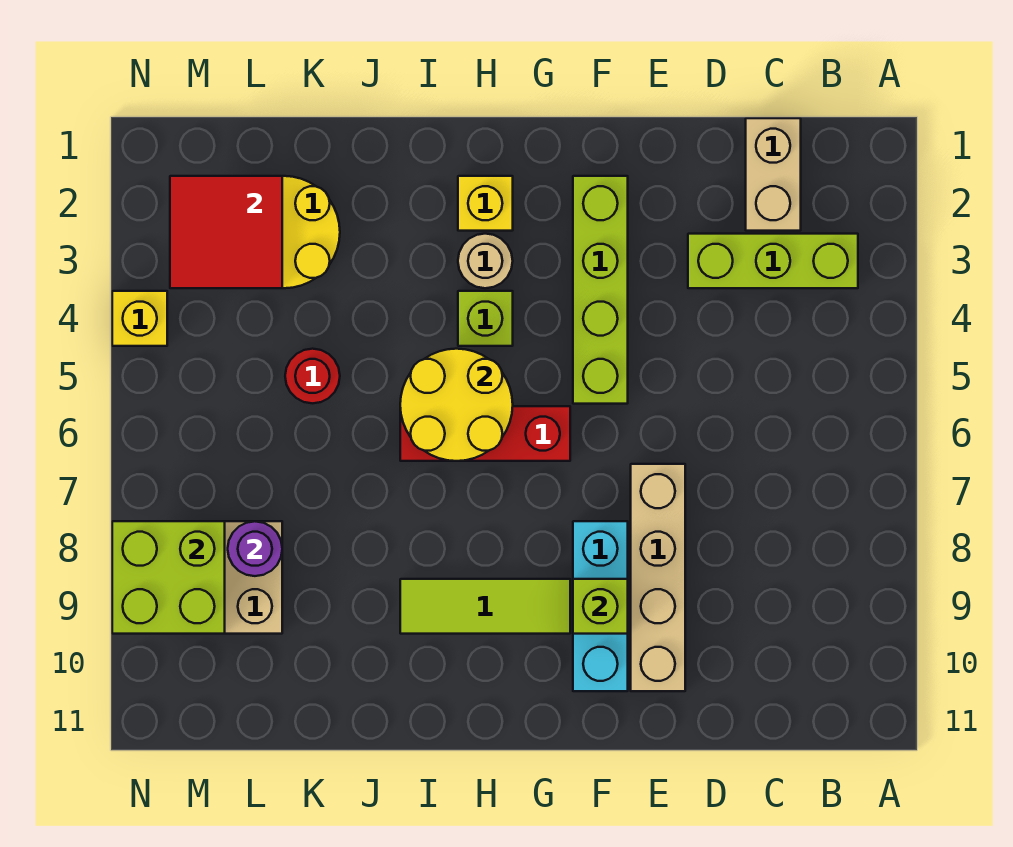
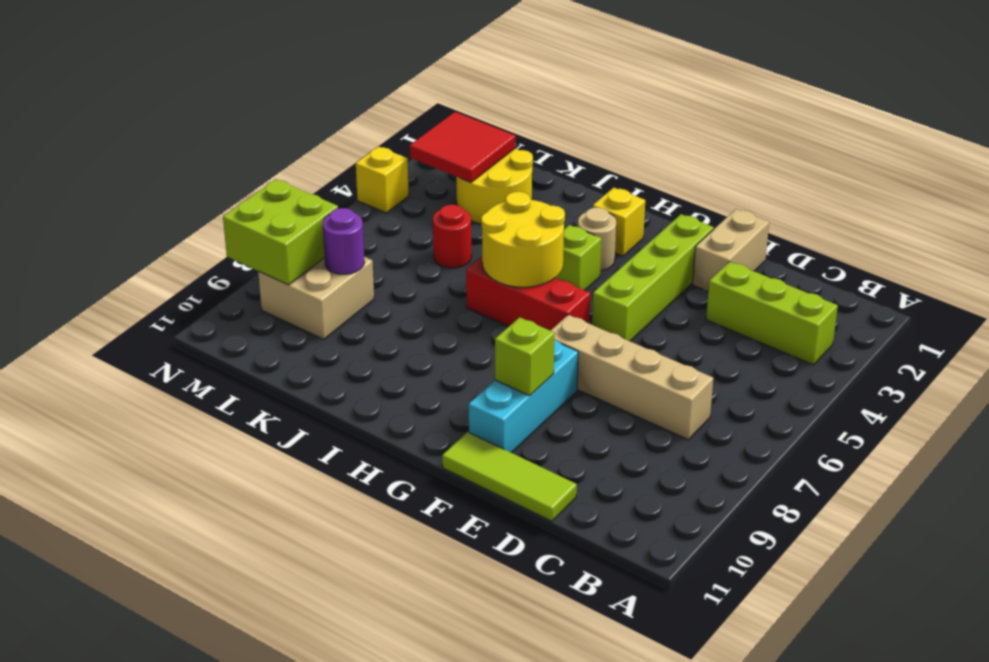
tan 1x2 brick [746,118,801,231] -> tan 1x2 brick moved to [693,209,769,291]
tan 1x4 brick [631,464,685,691] -> tan 1x4 brick turned to [551,315,713,439]
lime 1x3 tile [400,579,570,634] -> lime 1x3 tile moved to [442,432,577,521]

